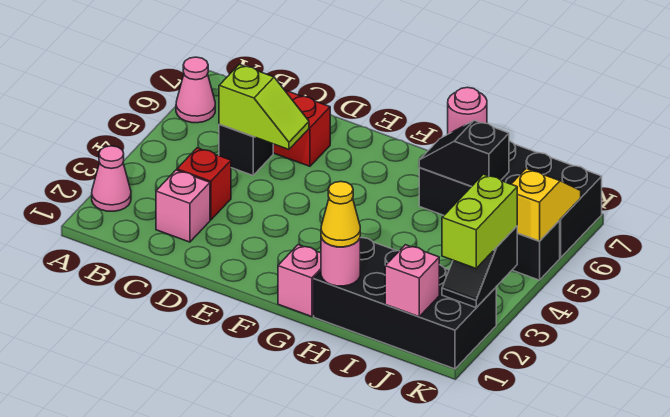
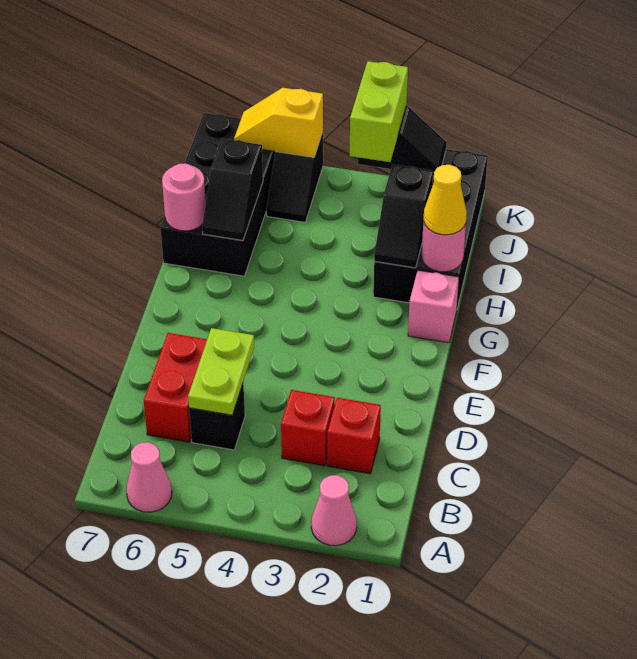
pink 1x1 brick [156,170,210,242] -> red 1x1 brick [327,398,381,474]
lime 1x2 slope [219,64,309,149] -> lime 1x2 plate [188,328,254,415]
none -> black 1x2 slope [374,165,433,268]
pink 1x1 brick [385,245,439,317] -> none
lime 1x2 brick [442,174,517,268] -> lime 1x2 brick turned to [350,61,408,162]

